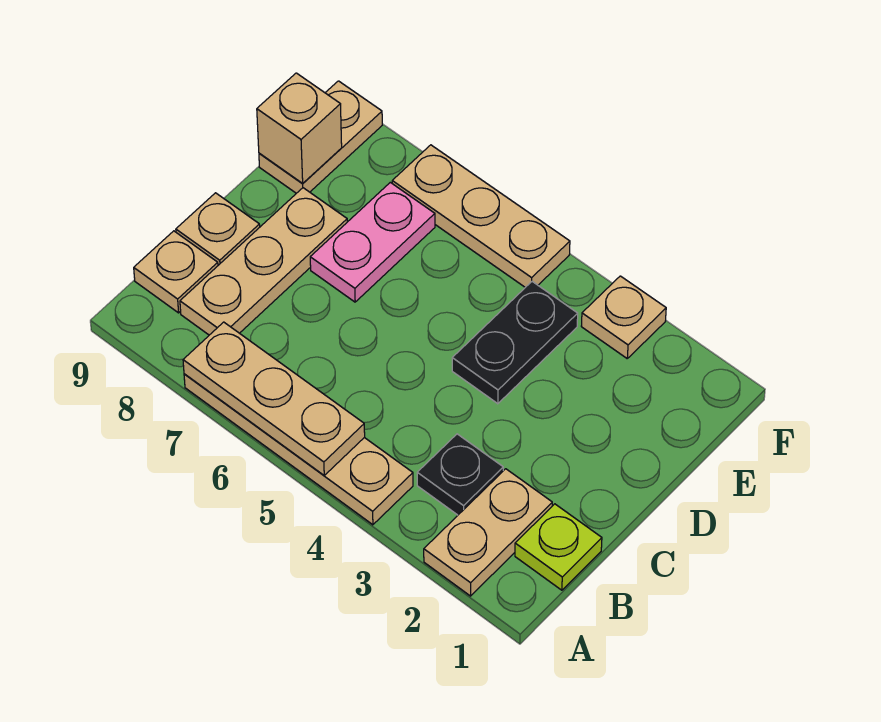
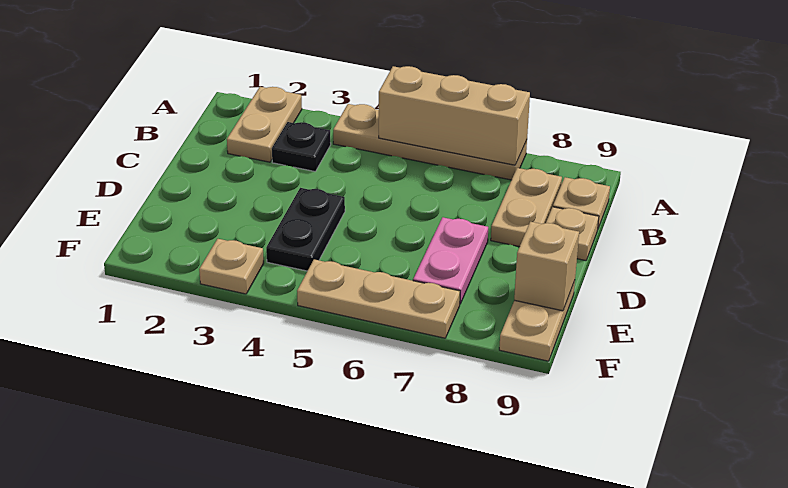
tan 1x3 plate [183,322,365,475] -> tan 1x3 brick [379,66,530,165]
lime 1x1 plate [515,504,602,590] -> none
tan 1x3 plate [180,188,347,335] -> tan 1x2 plate [491,168,562,247]

